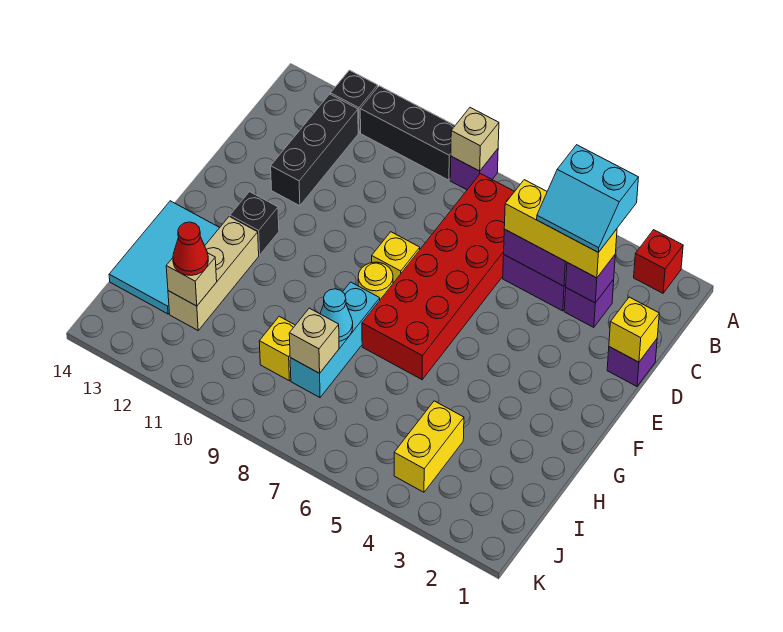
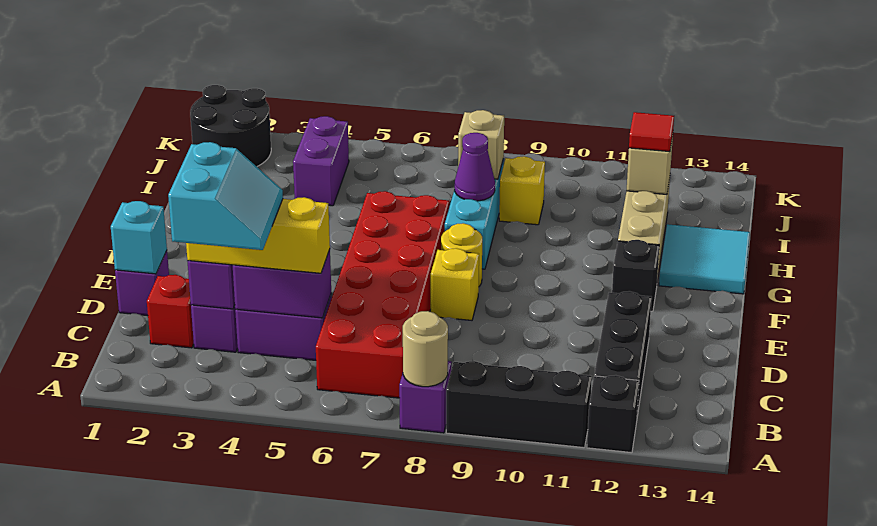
red 1x1 brick [634,230,683,293] -> red 1x1 brick moved to [147,275,194,348]
tan 1x1 brick [451,108,499,171] -> tan 1x1 round brick [403,311,448,387]
cyan 2x2 slope [537,145,639,253] -> cyan 2x2 slope turned to [168,142,283,250]
yellow 1x1 brick [609,297,659,362] -> cyan 1x1 brick [111,201,167,274]
cyan 2x3 tile [109,201,220,314] -> cyan 2x2 tile [659,224,750,294]
cyan 1x1 cone [320,289,353,341] -> purple 1x1 cone [455,133,495,201]
yellow 1x2 brick [394,401,464,492] -> purple 1x2 brick [293,116,349,206]
red 1x1 cone [173,222,208,275] -> red 1x1 tile [629,112,674,152]
none -> black 2x2 round brick [190,85,271,167]

